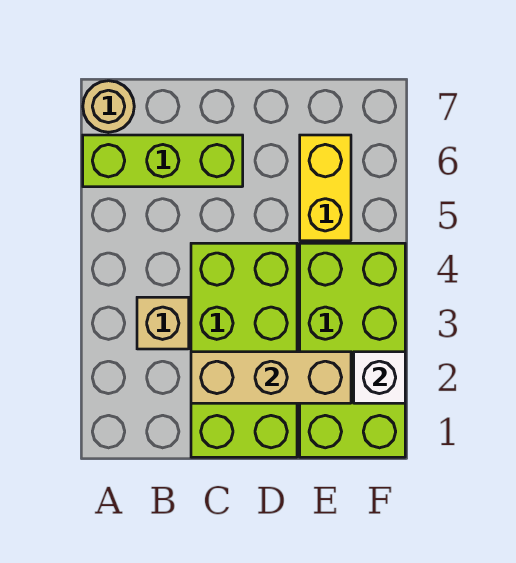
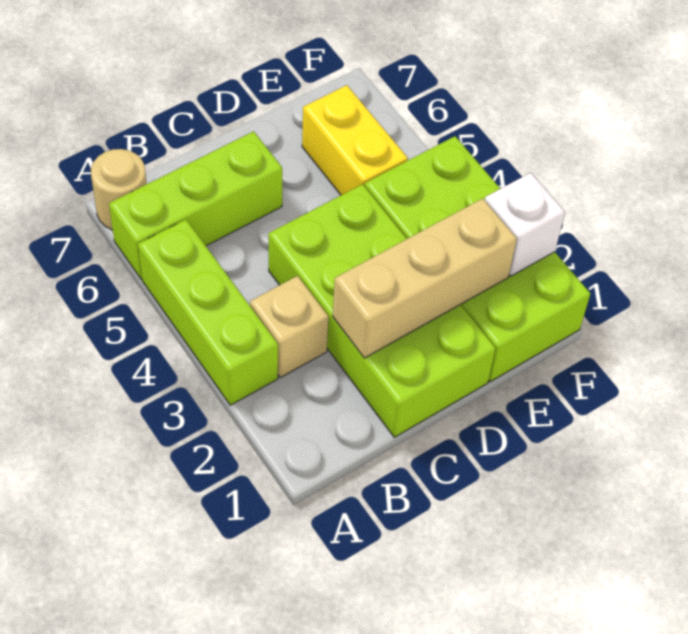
none -> lime 1x3 brick [138,220,278,405]

